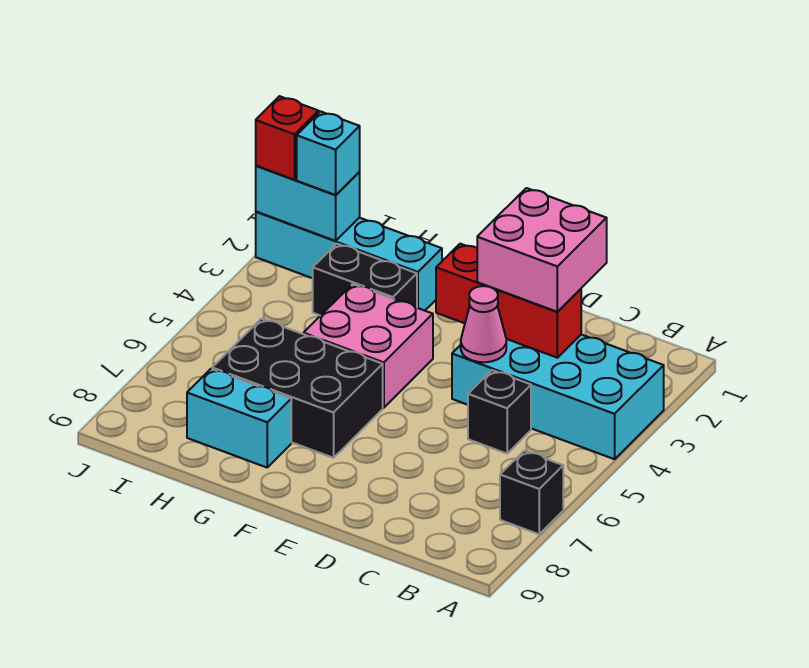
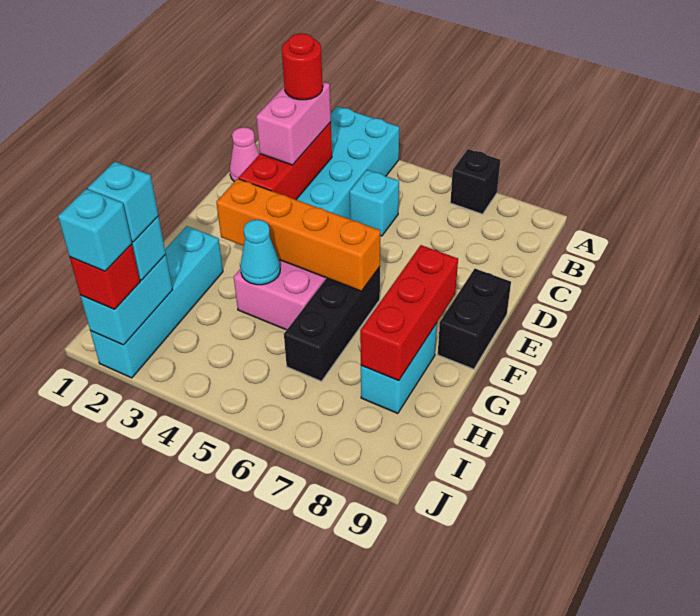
pink 2x2 brick [477,188,607,312] -> pink 1x2 brick [256,81,331,165]
none -> red 1x1 round brick [282,33,323,100]
black 1x1 brick [468,370,531,454] -> cyan 1x1 brick [350,170,399,236]
pink 1x1 cone [461,286,506,362] -> pink 1x1 cone moved to [230,127,259,182]
none -> orange 1x4 brick [216,179,380,291]
black 2x3 brick [212,319,383,458] -> black 1x3 brick [284,267,380,381]
none -> red 1x3 brick [360,245,458,381]
black 1x2 brick [312,244,417,316] -> black 1x2 brick moved to [438,269,511,369]
none -> cyan 1x1 cone [240,220,280,285]
none -> cyan 1x1 brick [88,162,158,242]
none -> cyan 1x1 brick [58,189,132,271]

